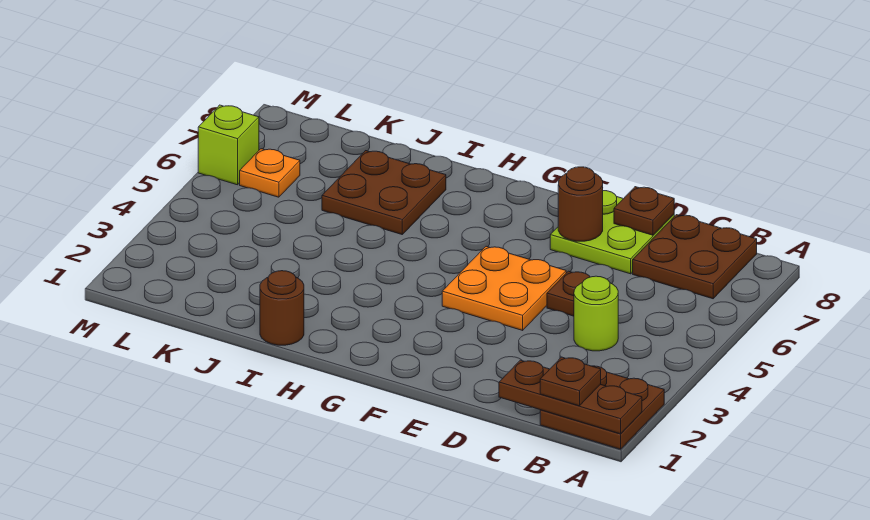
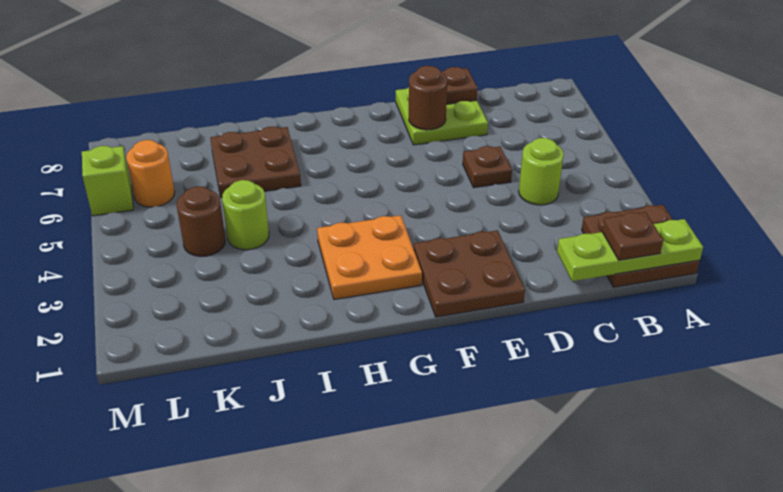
brown 1x3 plate [499,360,642,434] -> lime 1x3 plate [557,219,703,281]
brown 2x2 plate [633,215,757,299] -> brown 2x2 plate moved to [414,230,525,317]
orange 2x2 plate [442,246,566,330] -> orange 2x2 plate moved to [317,215,422,299]
brown 1x1 round brick [260,271,304,345] -> brown 1x1 round brick moved to [177,186,225,256]
none -> lime 1x1 round brick [222,180,269,250]
orange 1x1 plate [240,149,300,197] -> orange 1x1 round brick [126,140,175,207]

